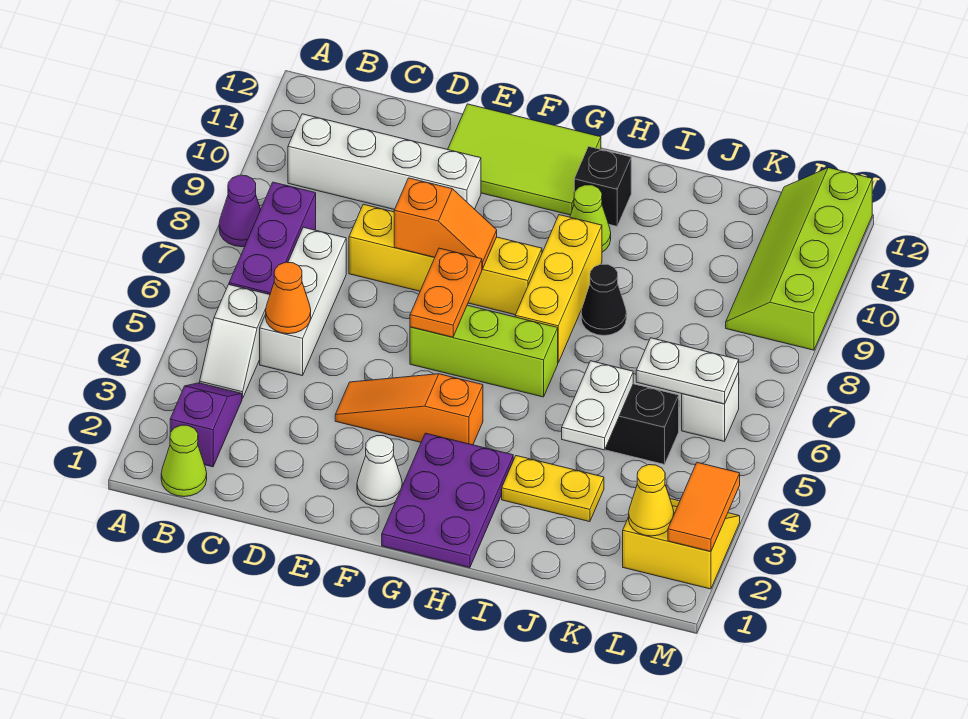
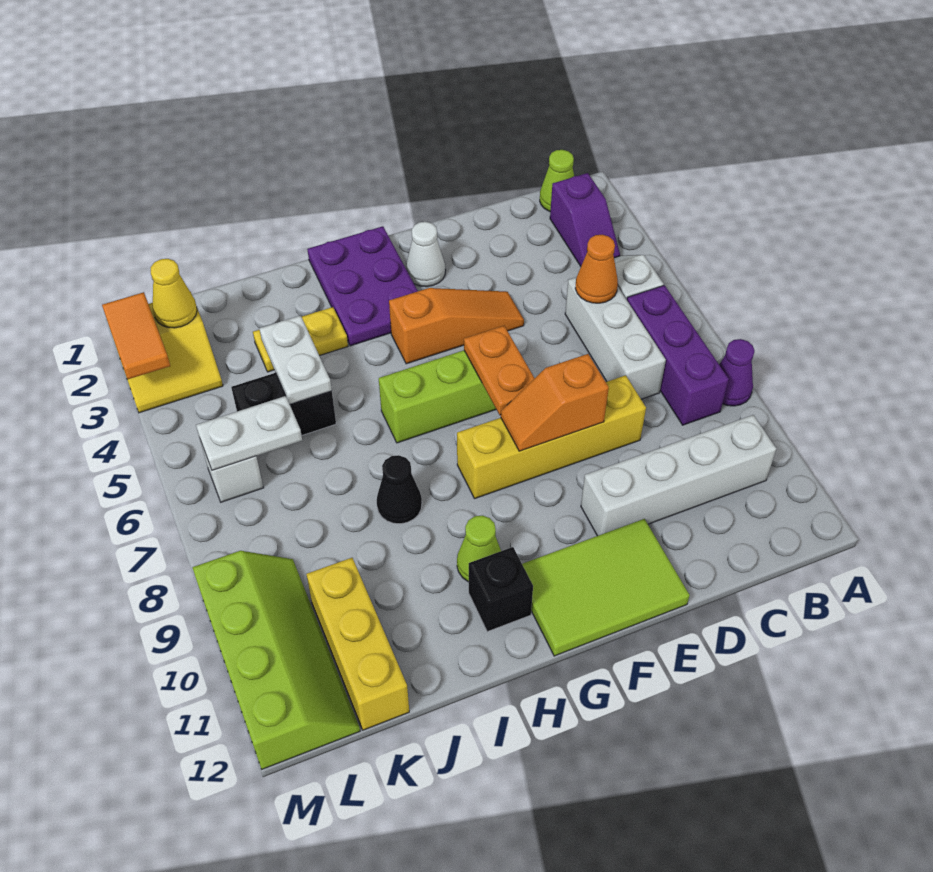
yellow 1x3 brick [515,215,602,362] -> yellow 1x3 brick moved to [306,558,409,730]

